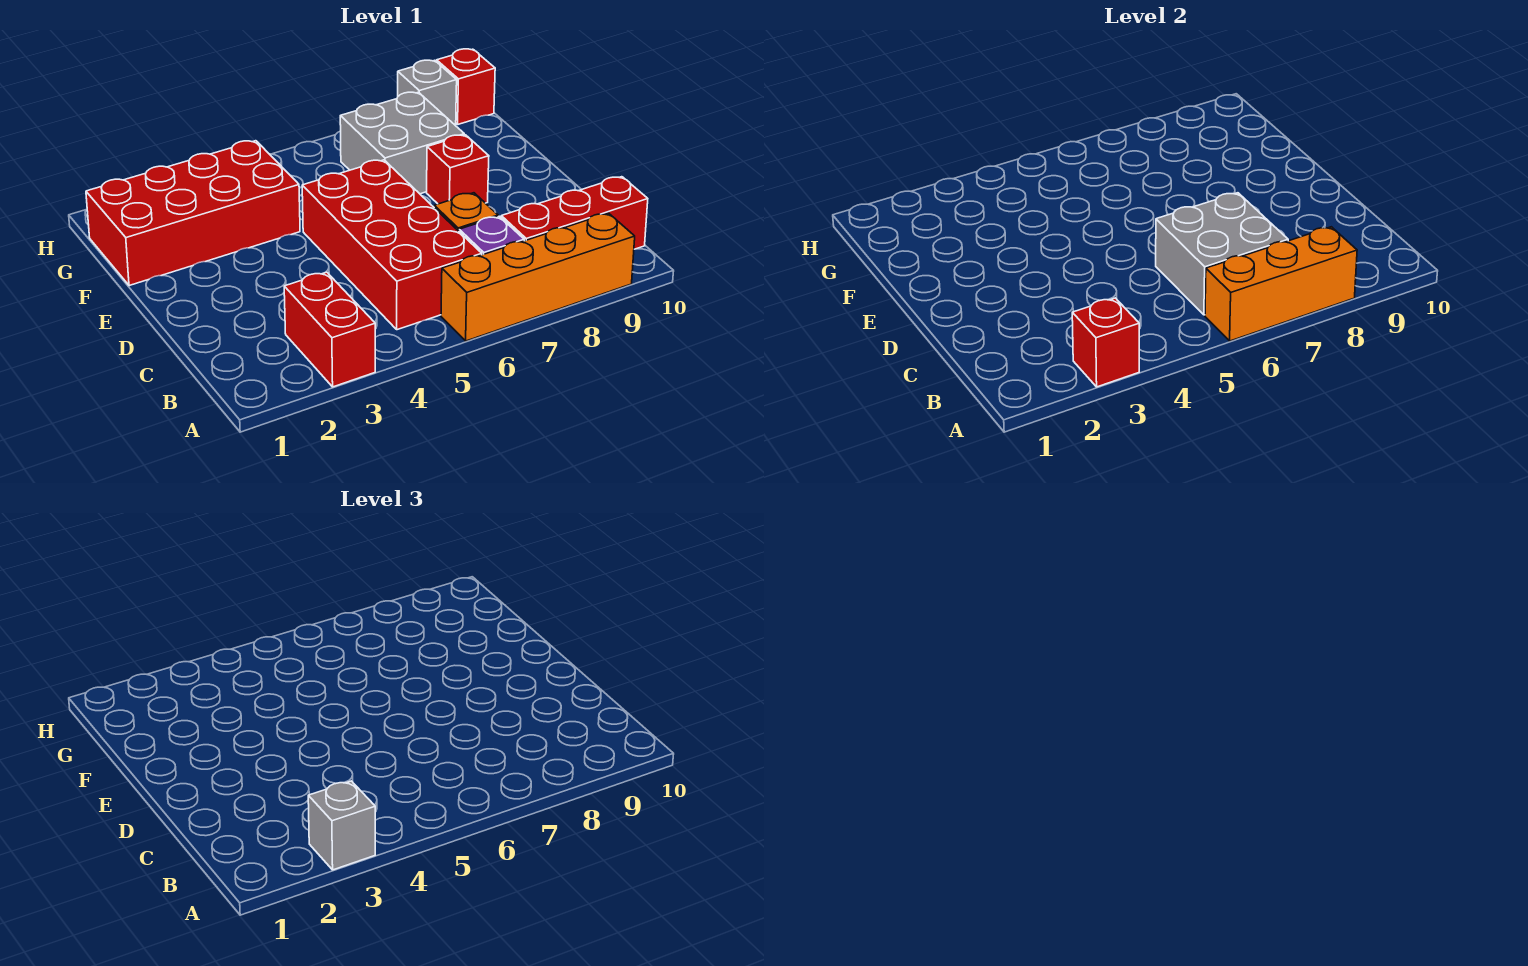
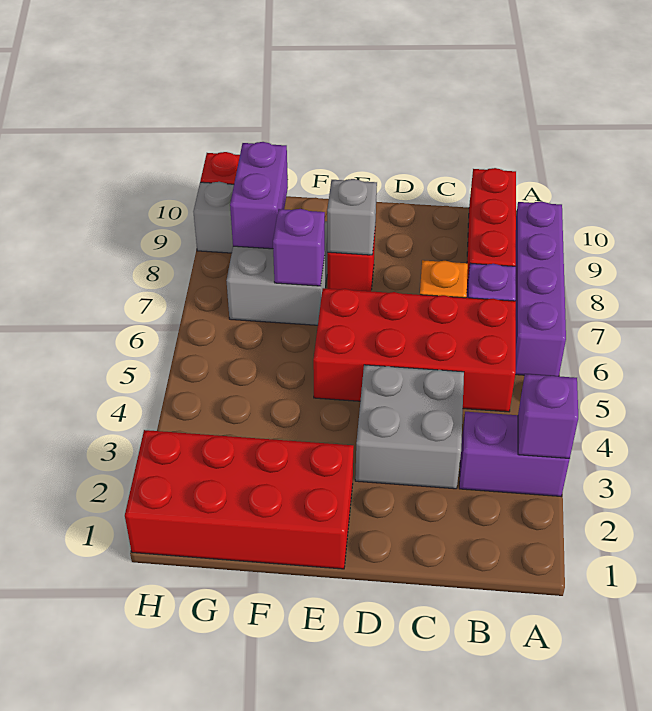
red 1x2 brick [284,272,375,387] -> purple 1x2 brick [459,412,570,496]
red 1x1 brick [1072,298,1139,387] -> purple 1x1 brick [518,374,578,458]
grey 1x1 brick [308,781,375,870] -> grey 1x1 brick moved to [327,179,377,255]
orange 1x4 brick [441,213,635,341] -> purple 1x4 brick [515,201,566,376]
orange 1x3 brick [1205,227,1357,341] -> none
grey 2x2 brick [1156,193,1288,315] -> grey 2x2 brick moved to [355,365,464,489]
red 2x4 brick [86,141,300,286] -> red 2x4 brick turned to [125,430,354,569]
none -> purple 1x1 brick [273,209,325,286]
none -> purple 1x2 brick [230,142,288,249]

